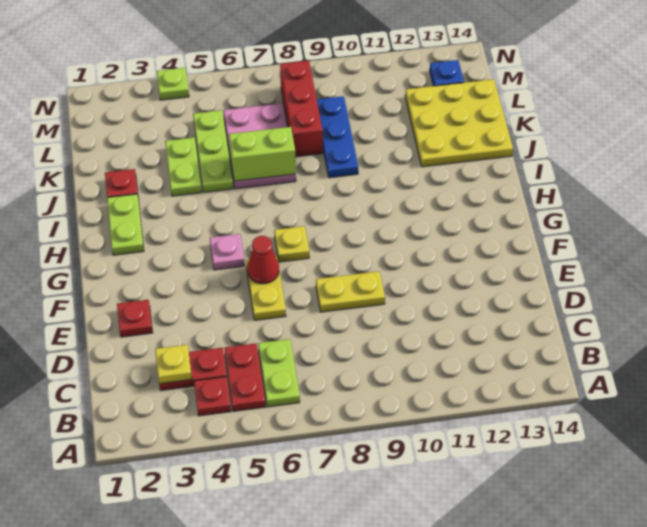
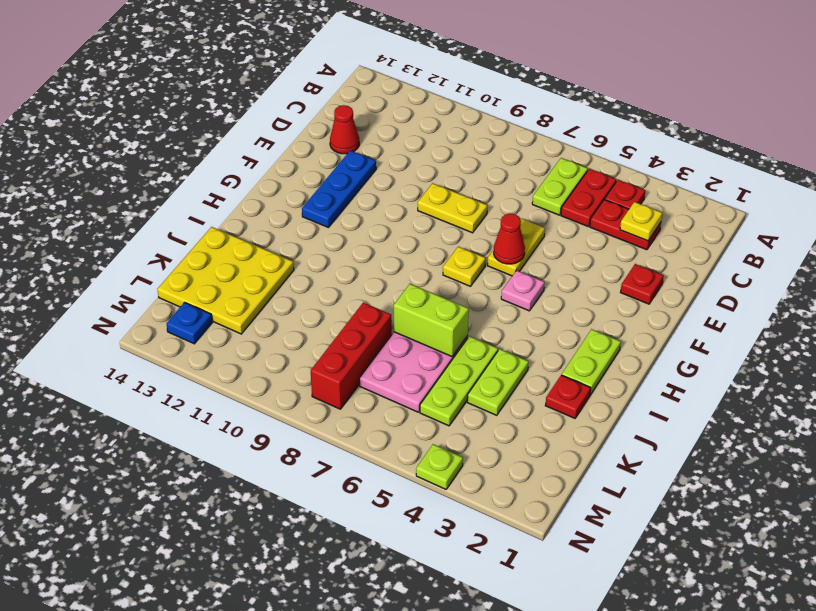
none -> red 1x1 cone [330,105,359,154]
blue 1x3 plate [317,96,358,178] -> blue 1x3 plate moved to [302,150,376,228]

